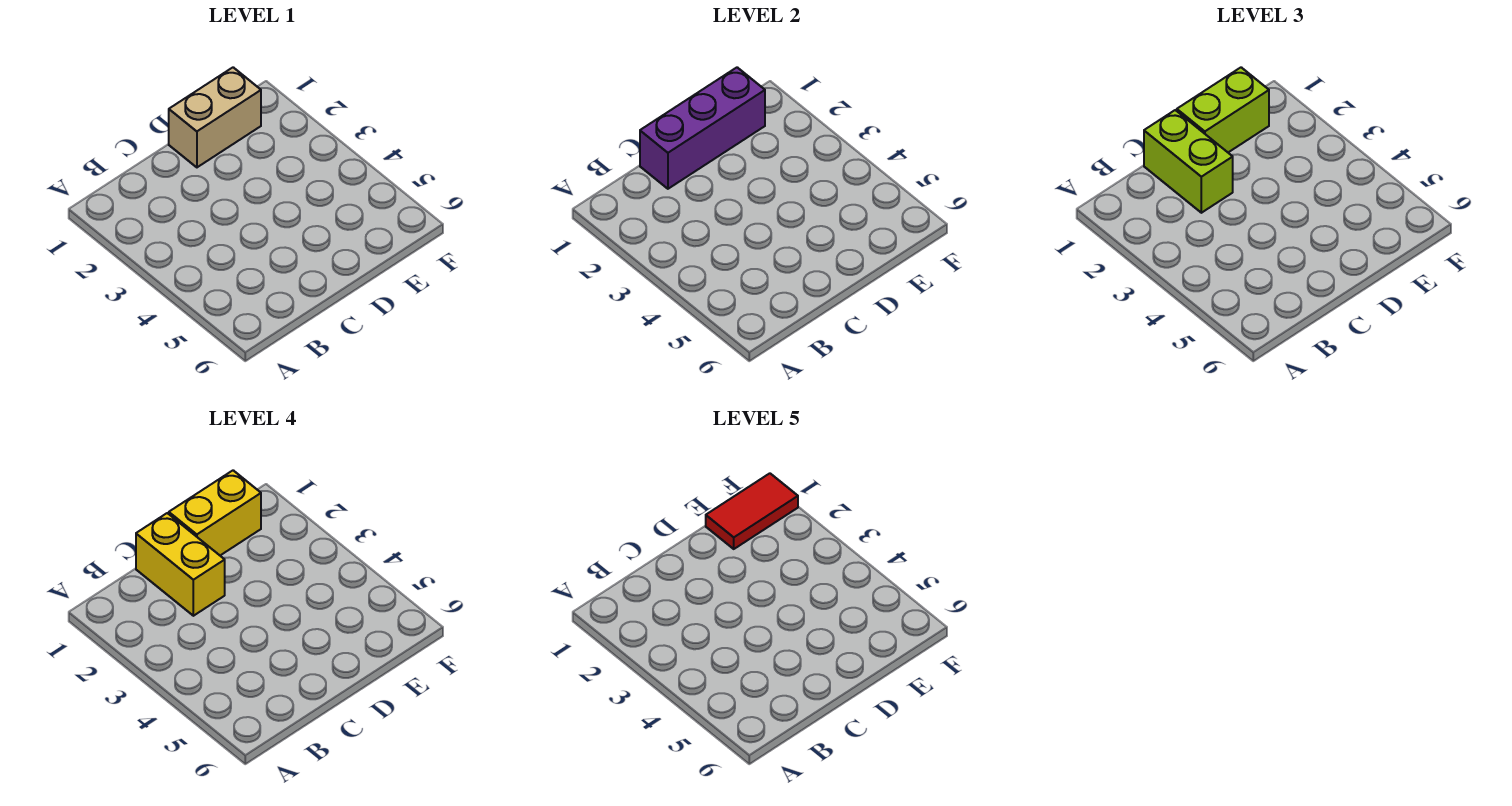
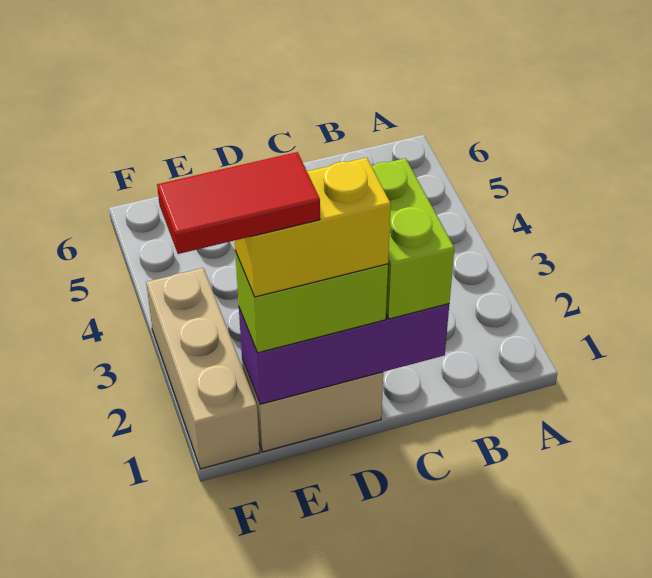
yellow 1x2 brick [136,513,225,616] -> none
none -> tan 1x3 brick [146,268,260,469]

